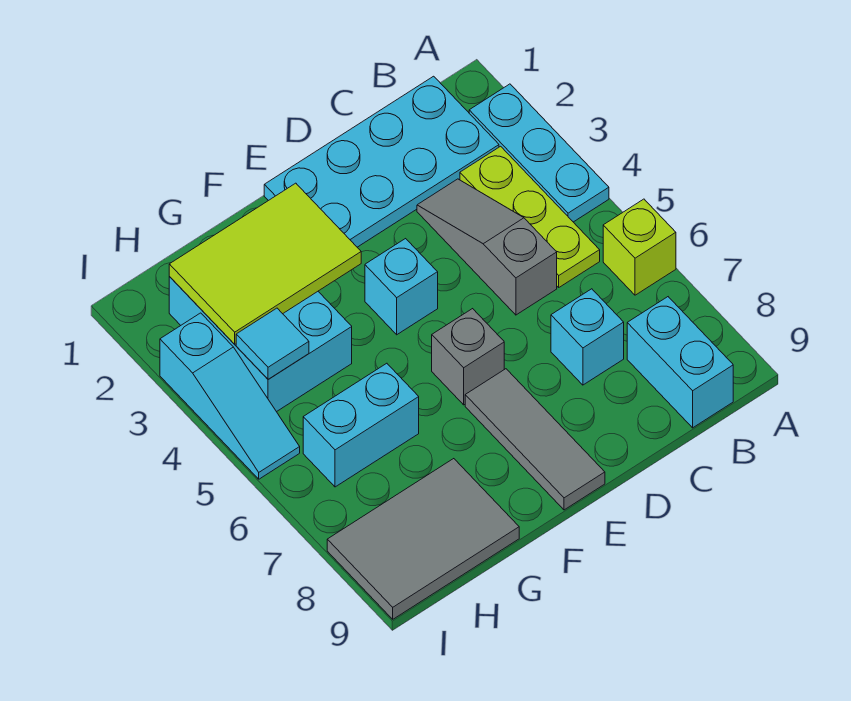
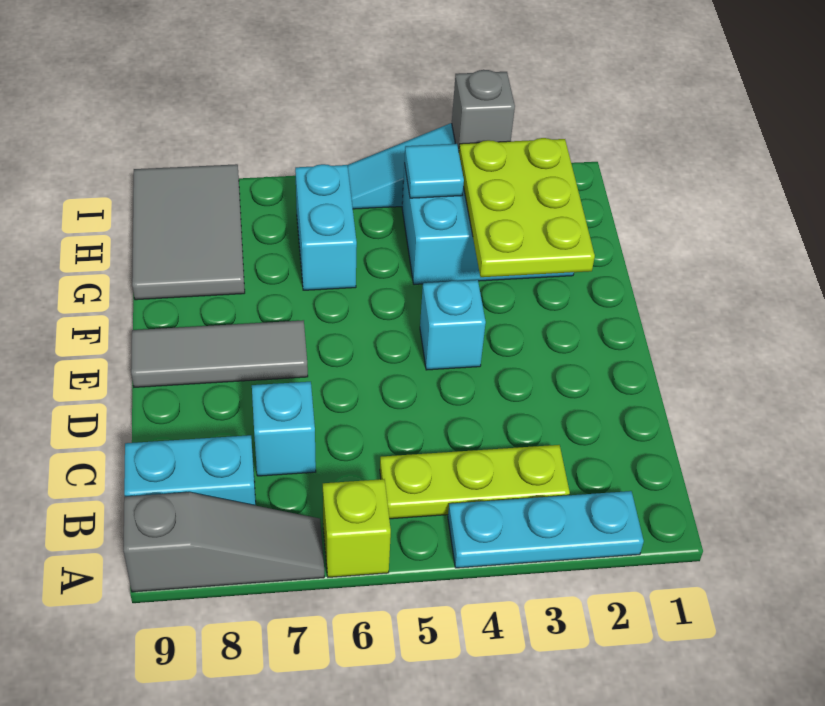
cyan 2x4 plate [264,76,499,247] -> none
grey 1x3 slope [417,179,557,315] -> grey 1x3 slope moved to [124,492,324,592]
grey 1x1 brick [432,309,504,405] -> grey 1x1 brick moved to [452,70,515,151]
lime 2x3 tile [169,183,361,344] -> lime 2x3 plate [459,138,595,277]

